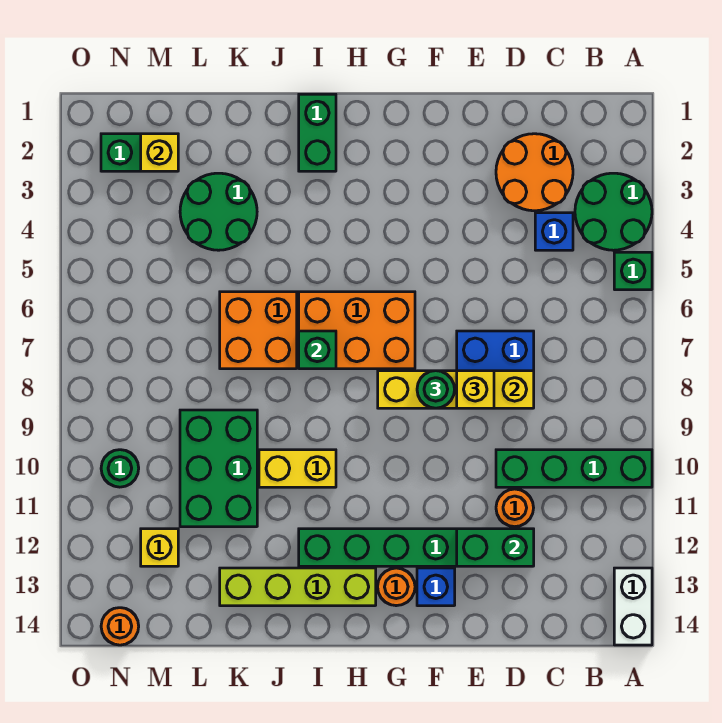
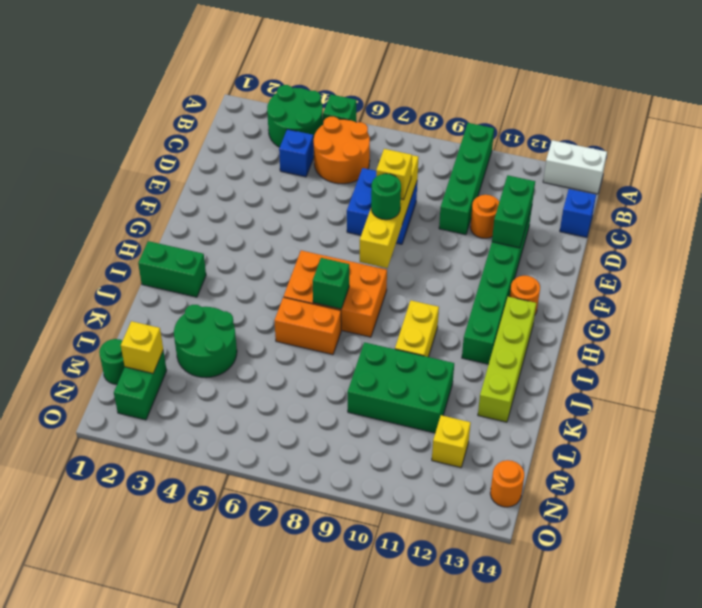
orange 2x2 round brick [496,134,573,211] -> orange 2x2 round brick moved to [314,117,370,184]
blue 1x1 brick [417,568,455,606] -> blue 1x1 brick moved to [560,189,596,237]
orange 2x3 brick [299,292,415,369] -> orange 2x3 brick turned to [284,250,387,337]
orange 2x2 brick [220,292,297,369] -> orange 1x2 brick [274,297,341,355]
green 1x1 round brick [101,450,139,487] -> green 1x1 round brick moved to [99,339,125,384]

